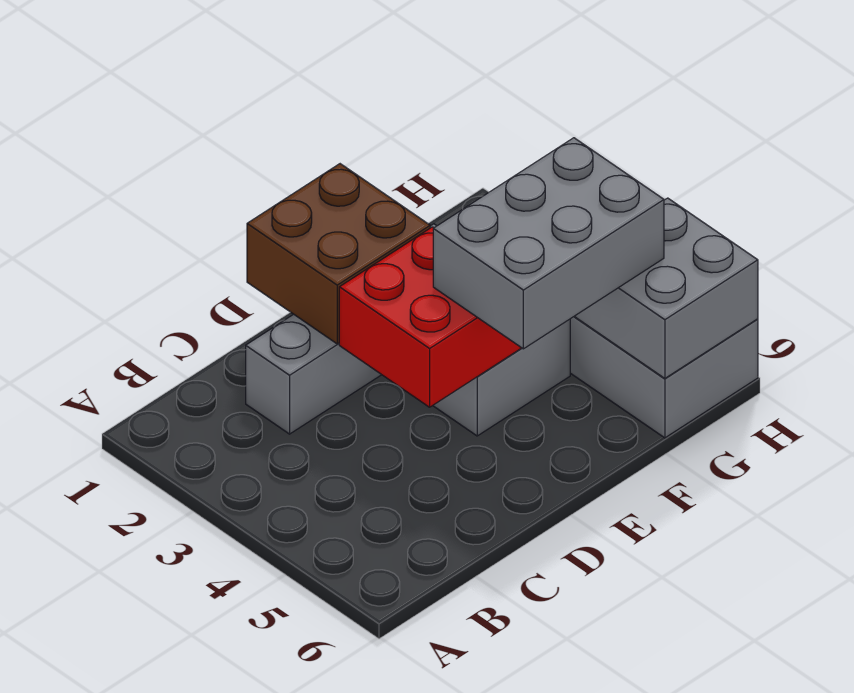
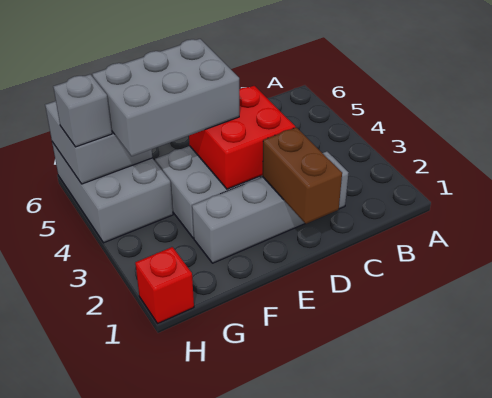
brown 2x2 brick [247,164,430,344] -> brown 1x2 brick [263,127,342,224]
none -> red 1x1 brick [135,247,194,323]
none -> grey 1x1 brick [53,74,112,147]

